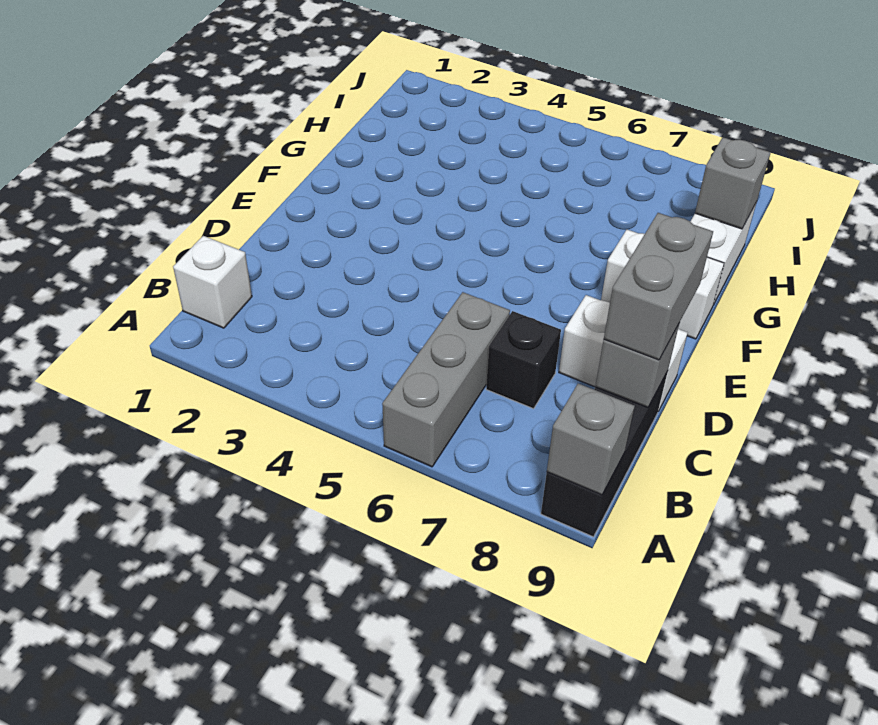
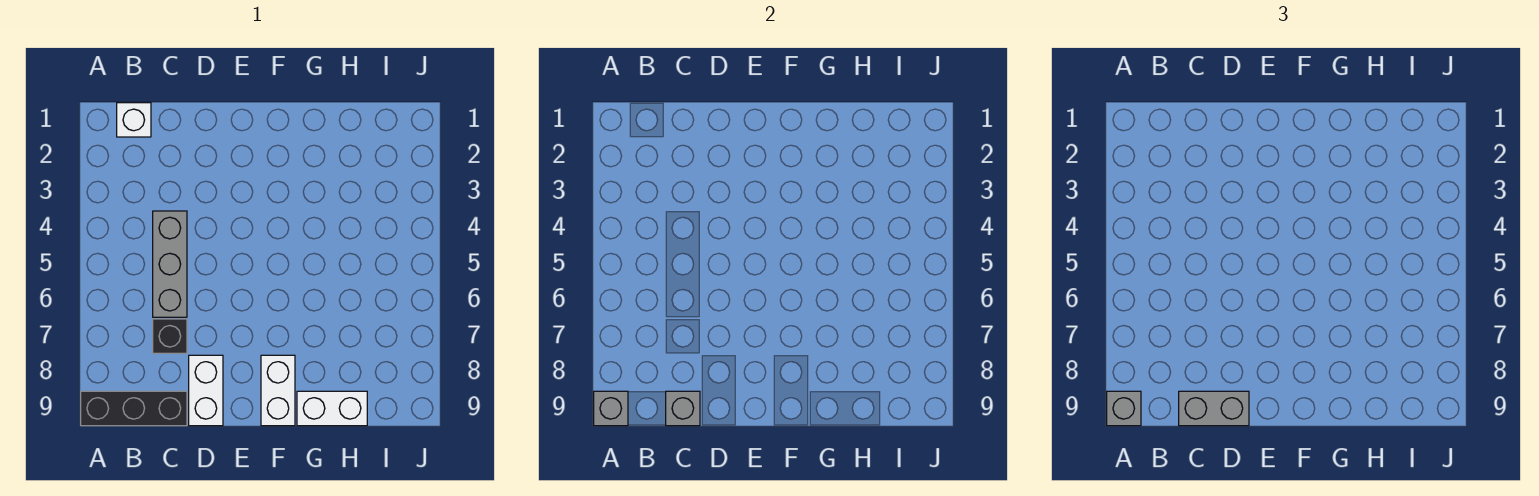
grey 1x3 brick [382,292,510,467] -> grey 1x3 brick turned to [153,211,187,317]
grey 1x1 brick [695,137,771,229] -> grey 1x1 brick moved to [1107,391,1141,426]

